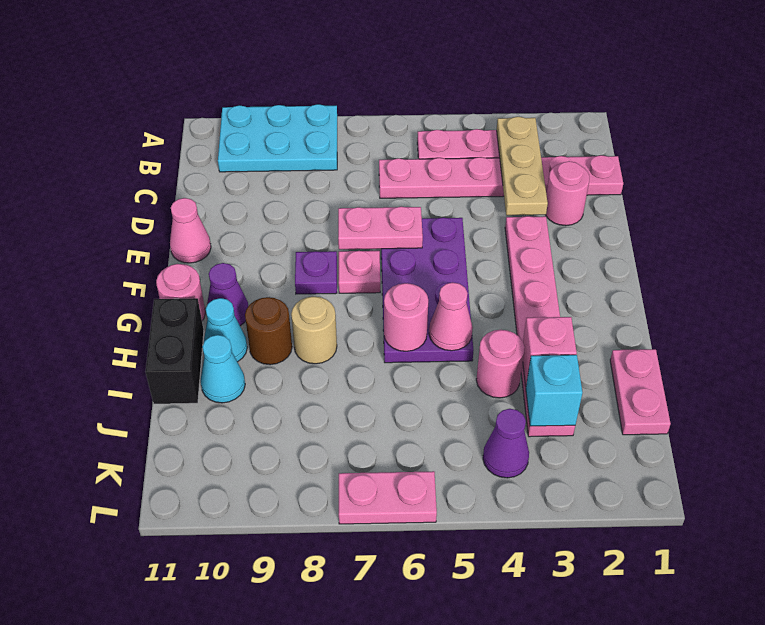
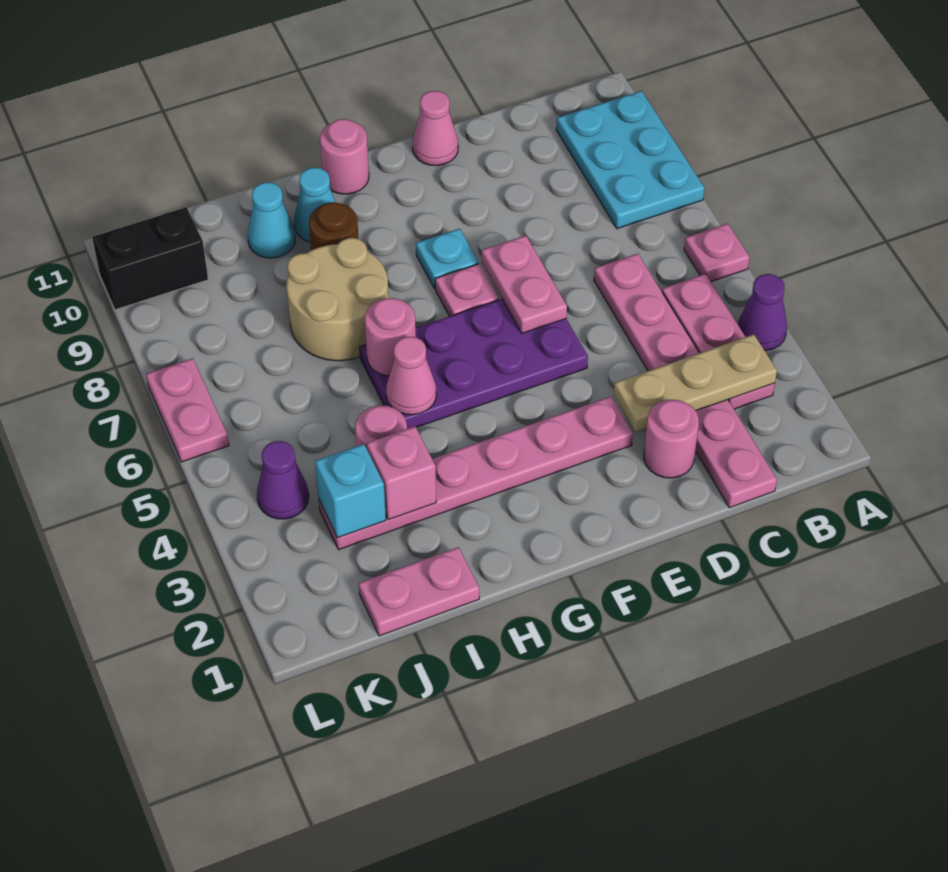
none -> pink 1x1 plate [684,223,749,282]
purple 1x1 plate [295,251,337,294] -> cyan 1x1 plate [416,229,479,289]
purple 1x1 cone [207,263,248,326] -> purple 1x1 cone moved to [738,274,787,351]
tan 1x1 round brick [291,297,337,364] -> tan 2x2 round brick [286,238,389,361]
black 1x2 brick [145,298,204,404] -> black 1x2 brick moved to [92,207,208,310]

